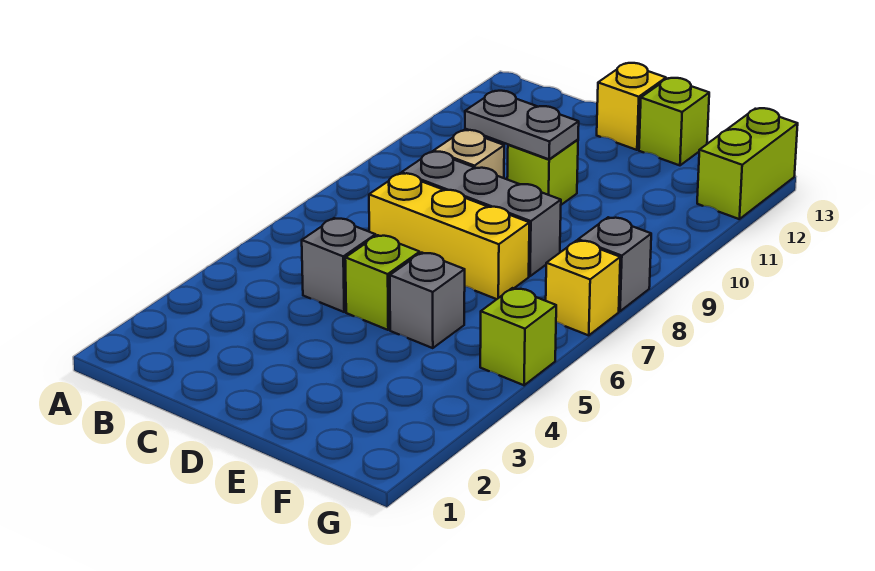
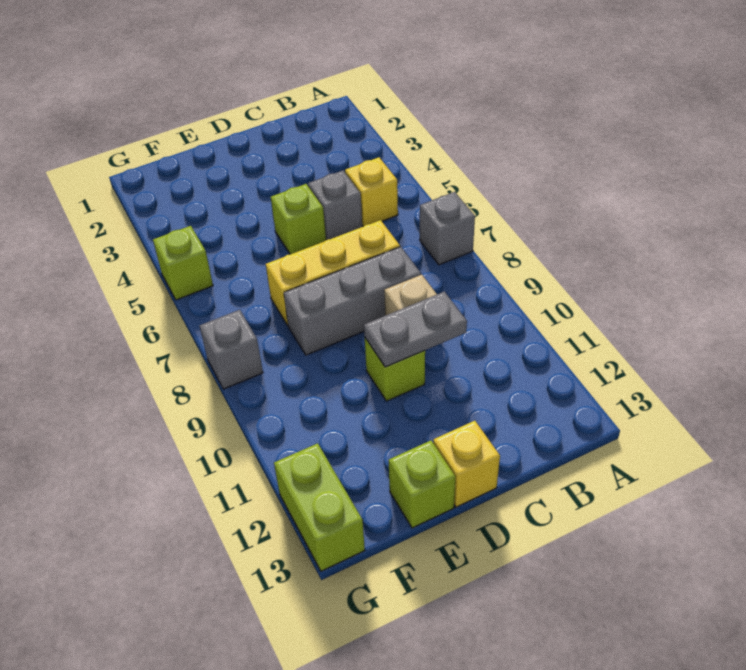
grey 1x1 brick [390,253,465,348] -> grey 1x1 brick moved to [420,192,475,265]
yellow 1x1 brick [546,241,620,335] -> yellow 1x1 brick moved to [345,157,398,226]

